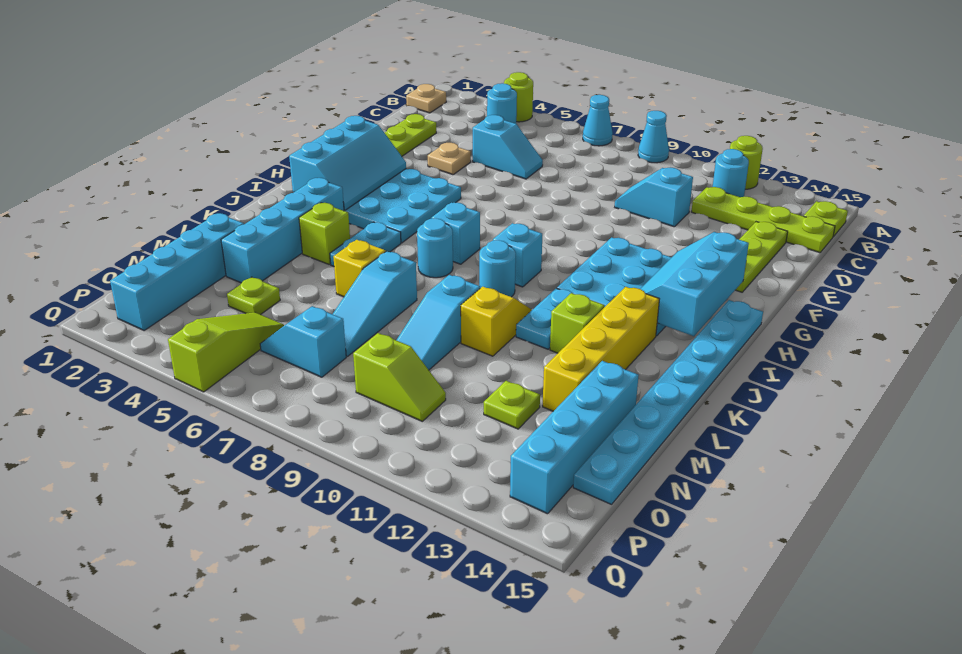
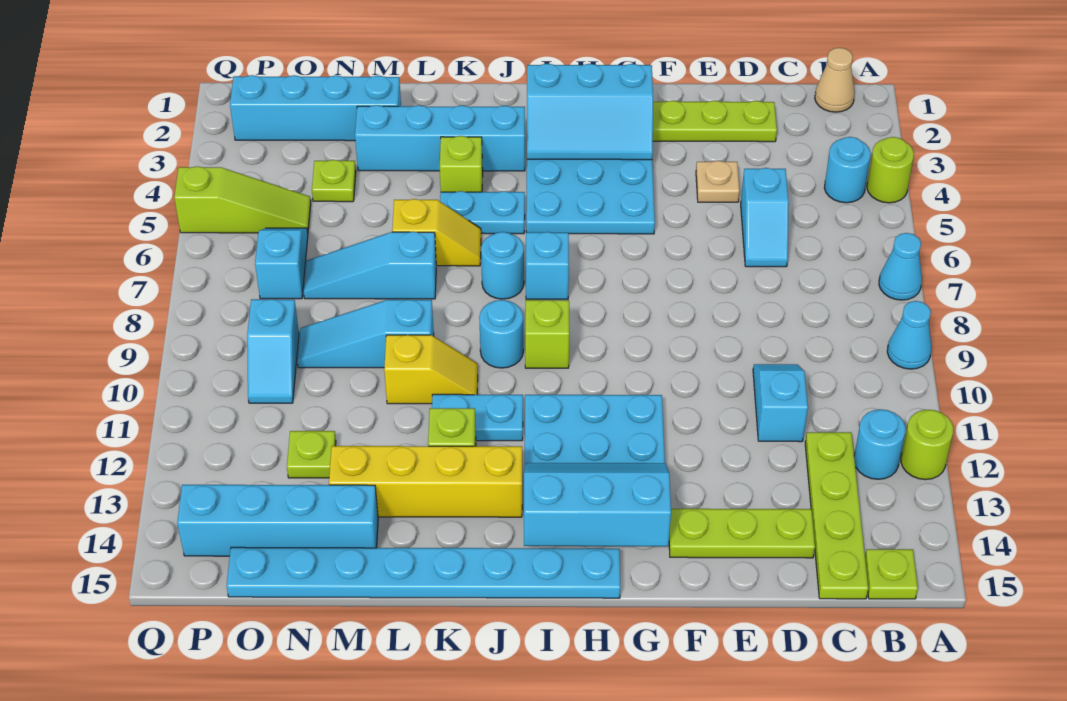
tan 1x1 plate [406,84,446,113] -> tan 1x1 cone [815,48,855,112]
cyan 1x1 brick [493,223,542,287] -> lime 1x1 brick [525,300,569,368]
lime 1x2 slope [353,333,446,421] -> cyan 1x2 slope [247,299,299,403]

